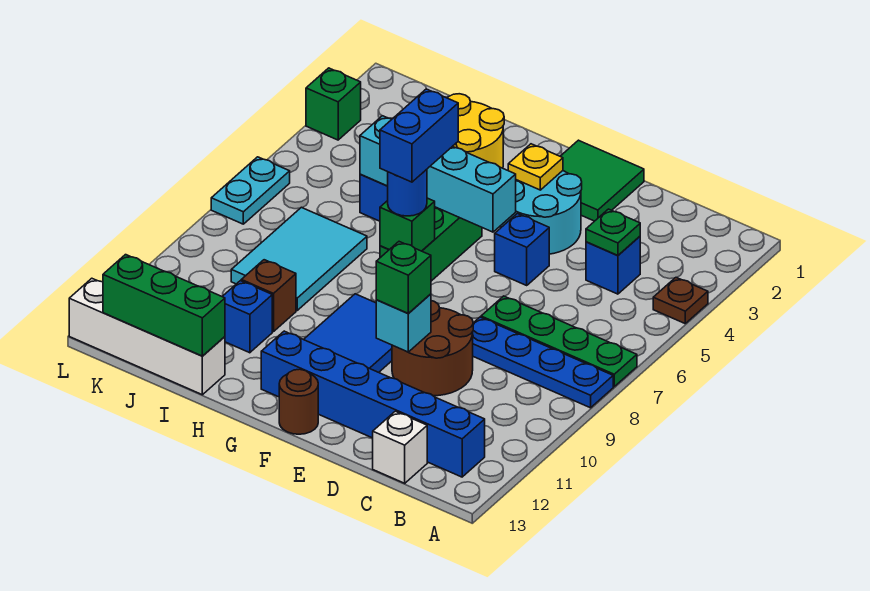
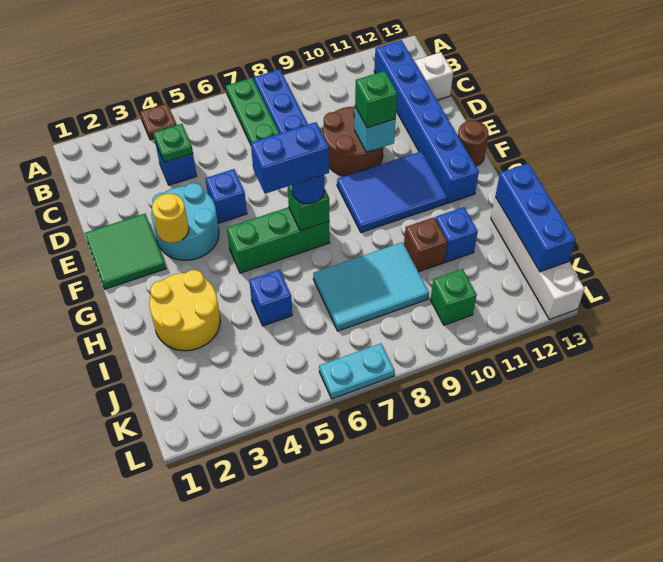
yellow 1x1 plate [508,144,563,190] -> yellow 1x1 round brick [152,194,189,243]
cyan 1x4 brick [360,116,516,232] -> none
green 1x3 brick [103,255,225,356] -> blue 1x3 brick [495,163,575,272]
green 1x1 brick [306,68,361,140] -> green 1x1 brick moved to [430,269,477,325]

